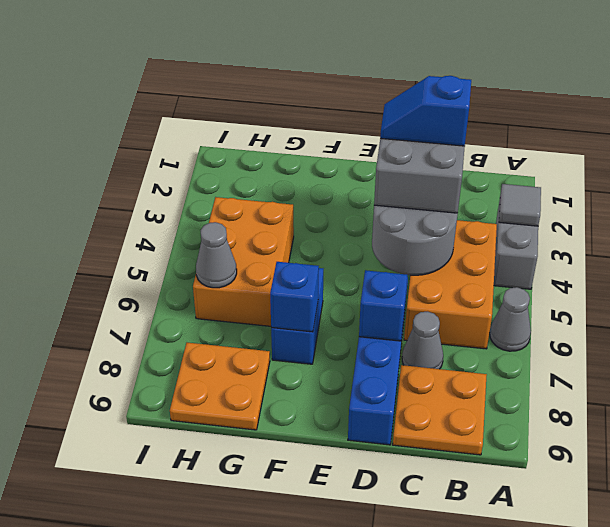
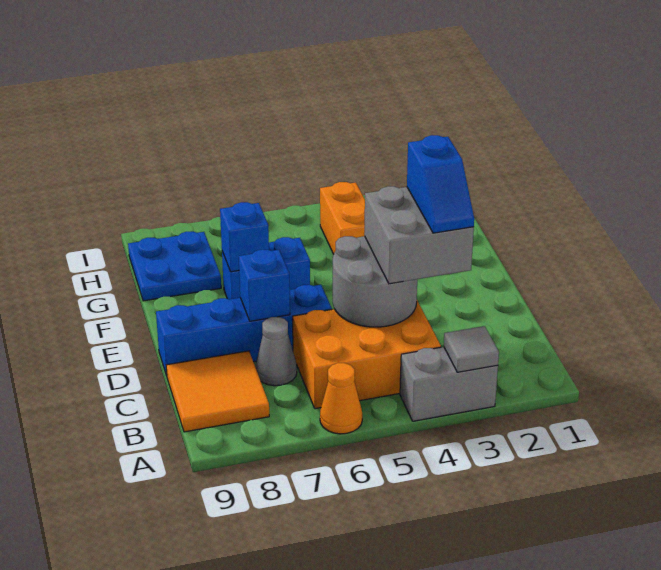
grey 1x1 cone [490,287,531,351] -> orange 1x1 cone [320,363,362,434]
orange 2x2 plate [393,365,487,455] -> orange 2x2 tile [166,351,269,432]
blue 1x2 slope [380,76,471,146] -> blue 1x2 slope turned to [407,135,474,233]
orange 2x3 brick [193,197,294,326] -> orange 1x2 brick [320,182,365,254]
orange 2x2 plate [170,343,270,430] -> blue 2x2 plate [128,232,221,301]
grey 1x1 cone [196,222,237,288] -> none

